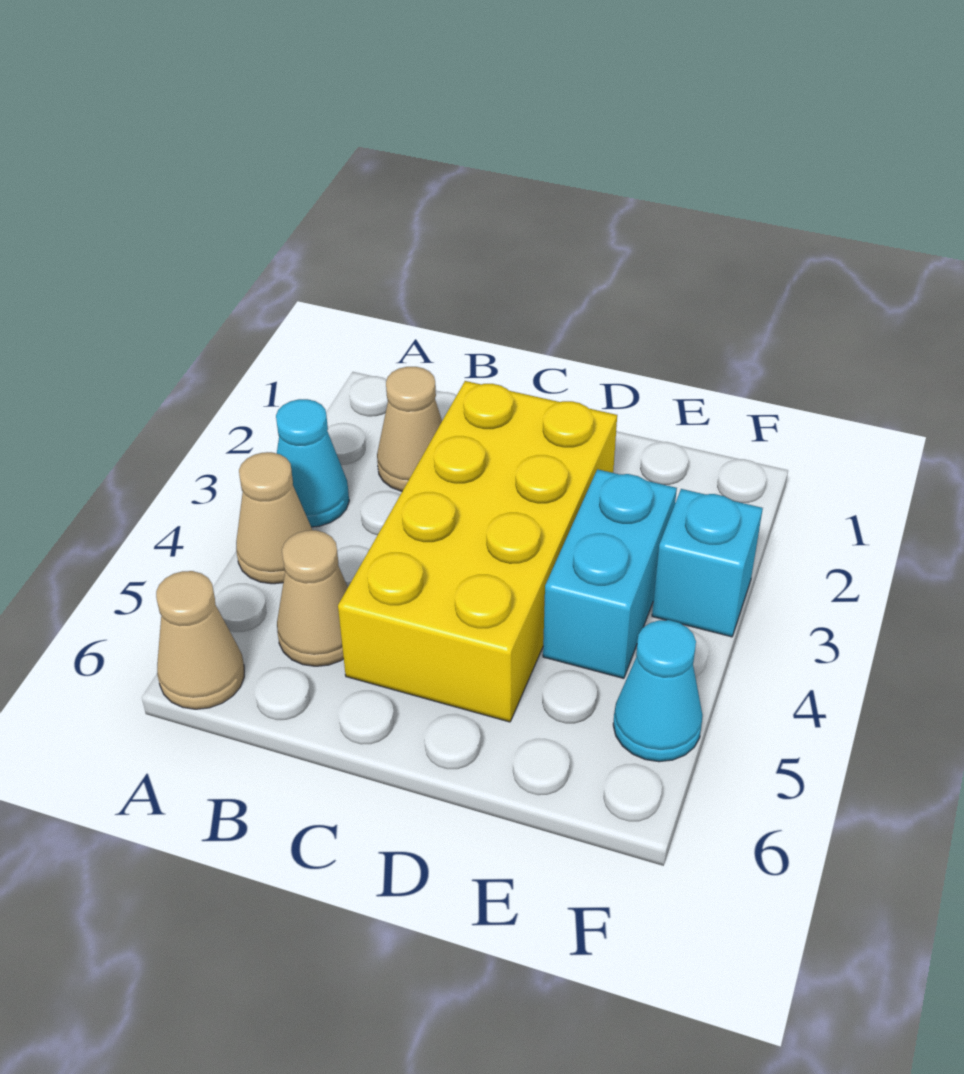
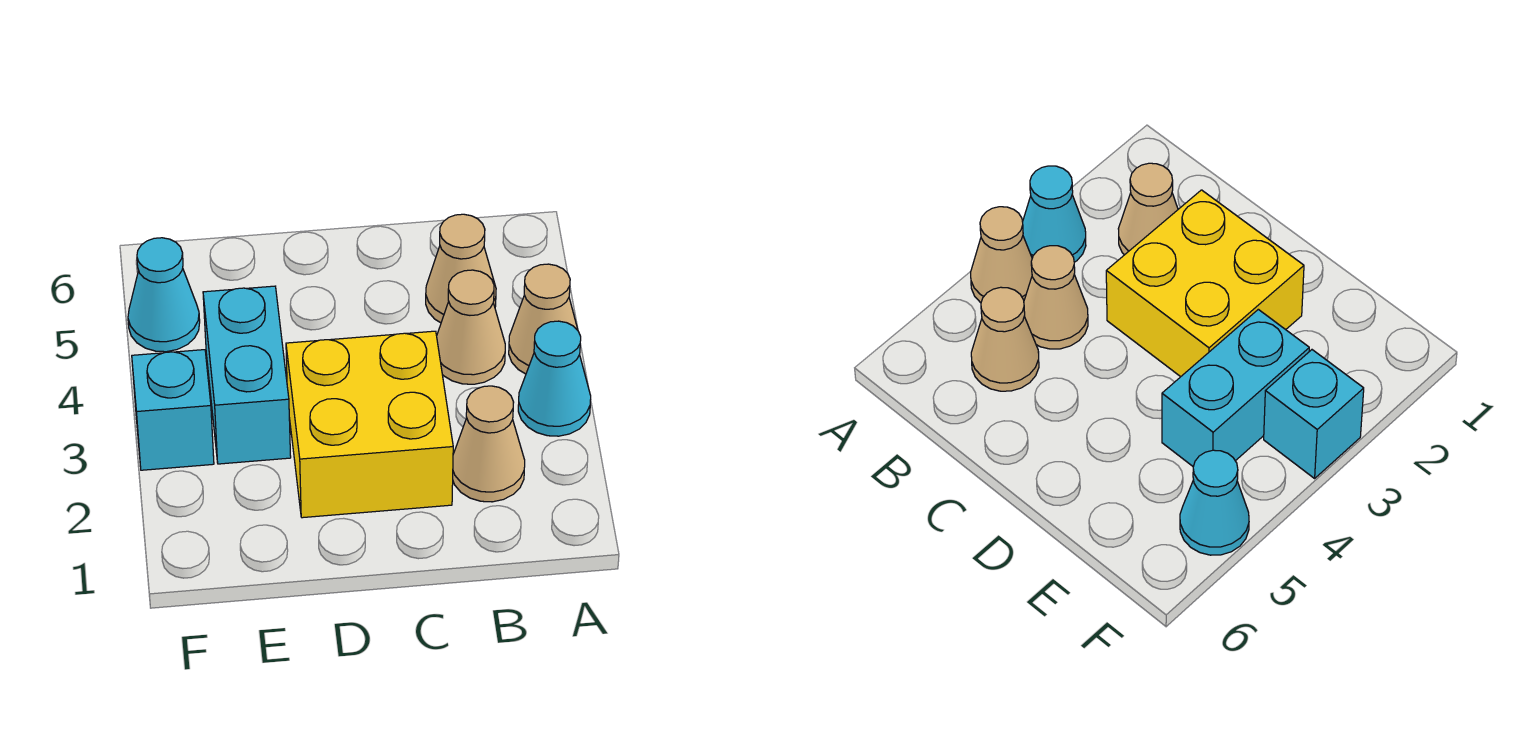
tan 1x1 cone [156,571,244,709] -> tan 1x1 cone moved to [437,270,505,384]
yellow 2x4 brick [338,381,617,722] -> yellow 2x2 brick [286,331,453,518]

